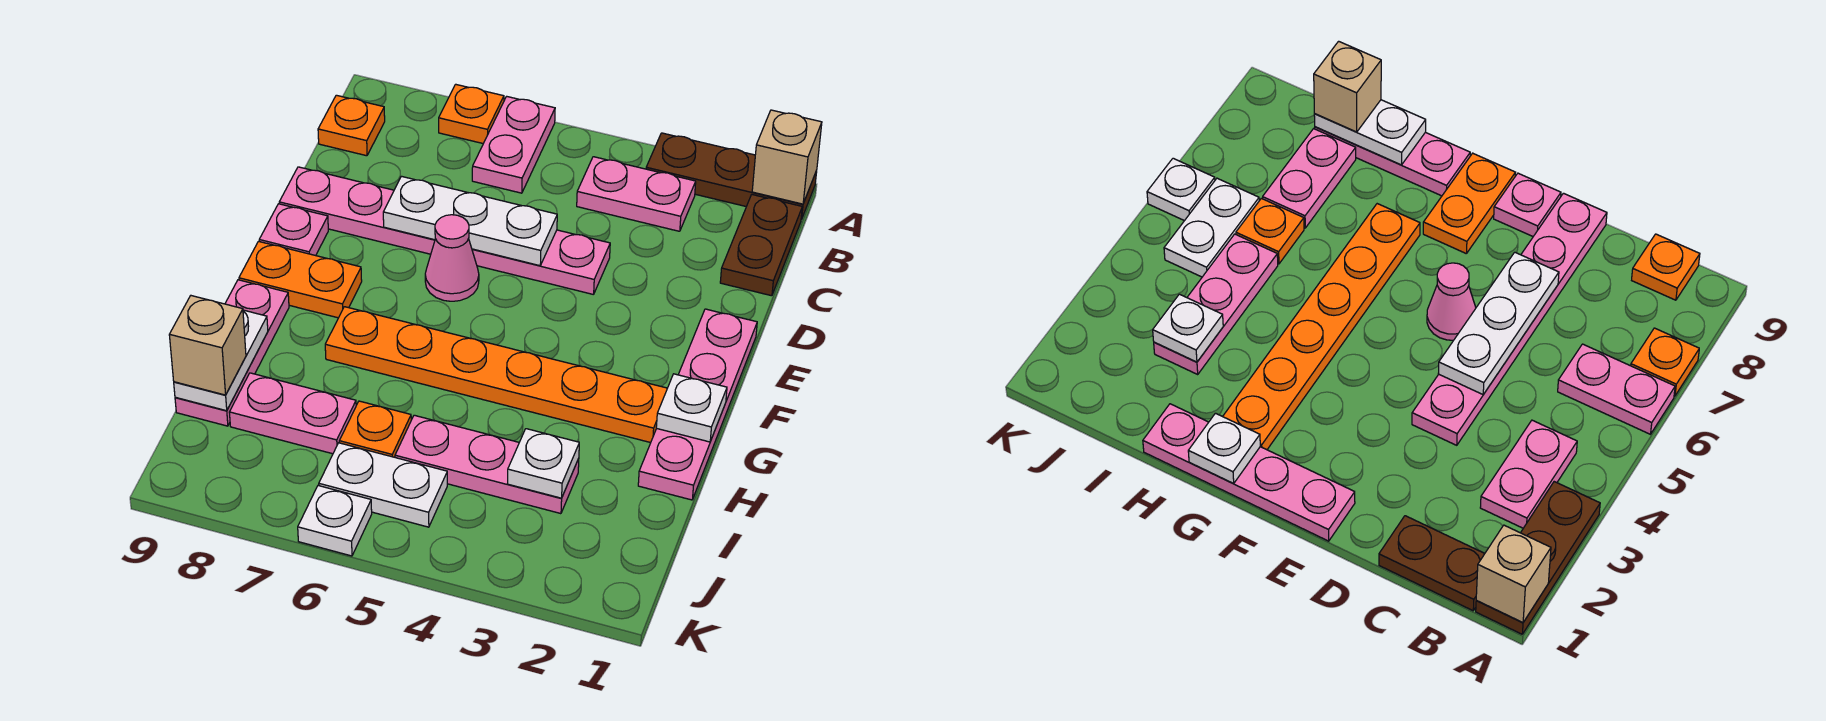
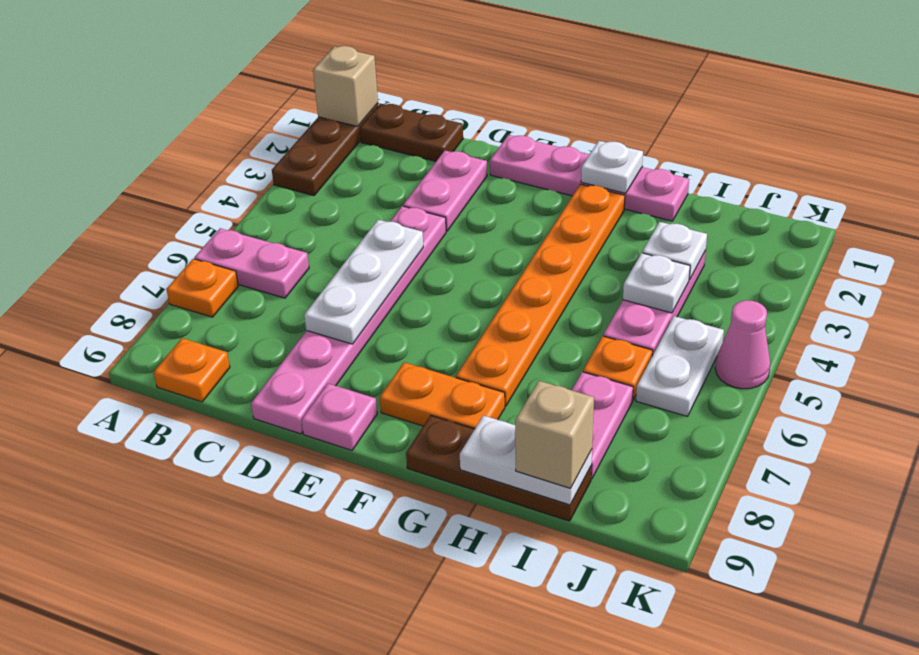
pink 1x2 plate [577,157,696,231] -> pink 1x2 plate moved to [403,151,487,231]
pink 1x1 cone [425,215,479,301] -> pink 1x1 cone moved to [715,300,770,389]
orange 1x2 plate [239,241,362,318] -> orange 1x2 plate turned to [380,362,505,429]
pink 1x3 plate [175,280,289,426] -> brown 1x3 plate [406,415,591,521]
white 1x1 plate [298,486,372,556] -> white 1x1 plate moved to [623,253,690,313]

